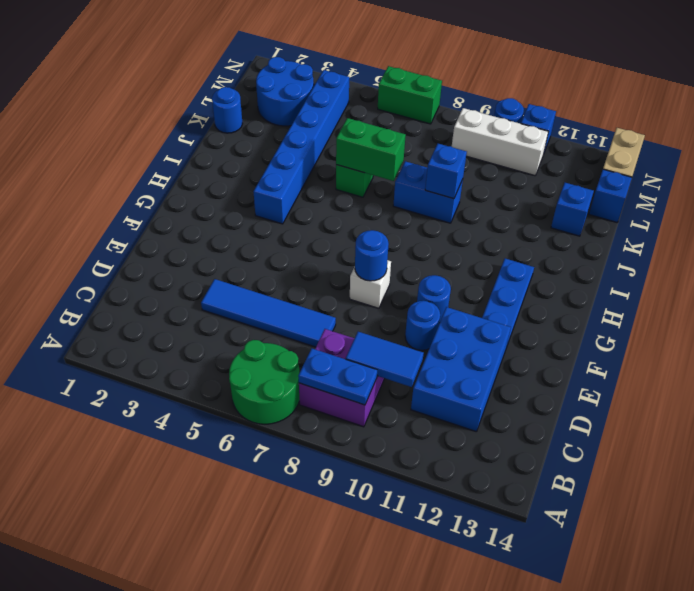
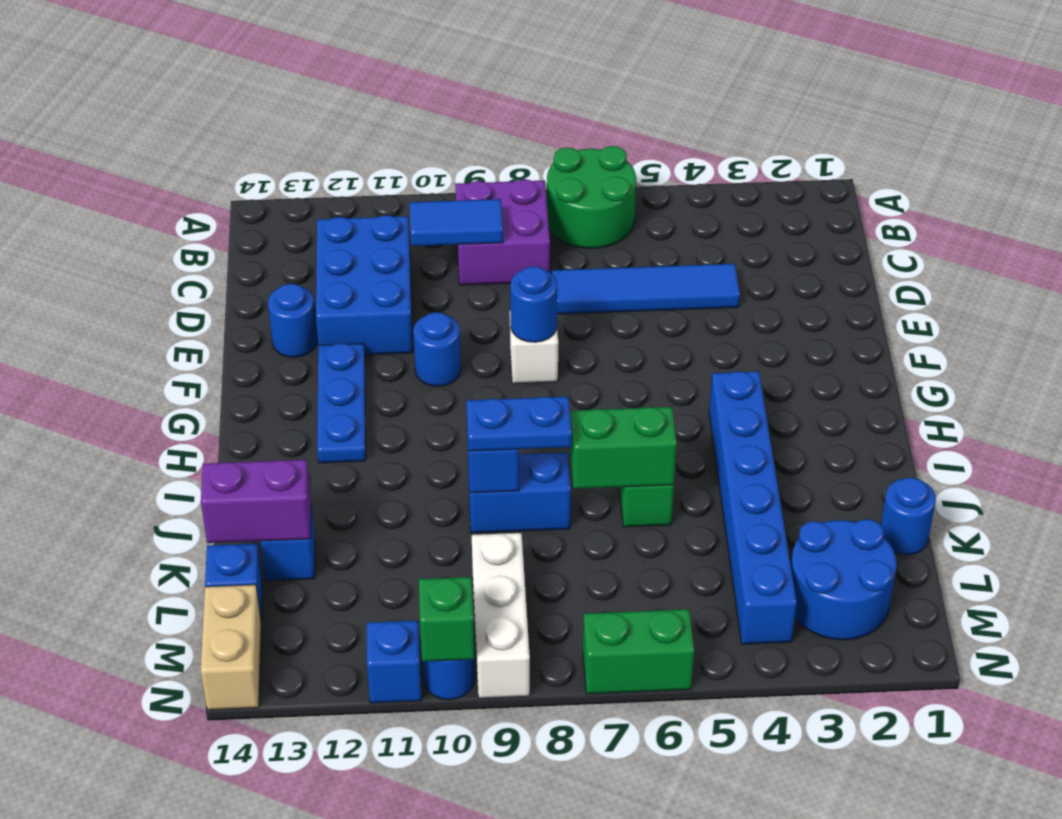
blue 1x2 plate [298,348,377,405] -> blue 1x2 plate moved to [466,397,572,451]
blue 1x1 round brick [405,301,440,350] -> blue 1x1 round brick moved to [268,284,317,357]
none -> purple 1x2 brick [201,460,311,543]
white 1x3 brick [452,108,548,176] -> white 1x3 brick turned to [472,533,530,698]
none -> green 1x1 brick [419,577,475,661]

